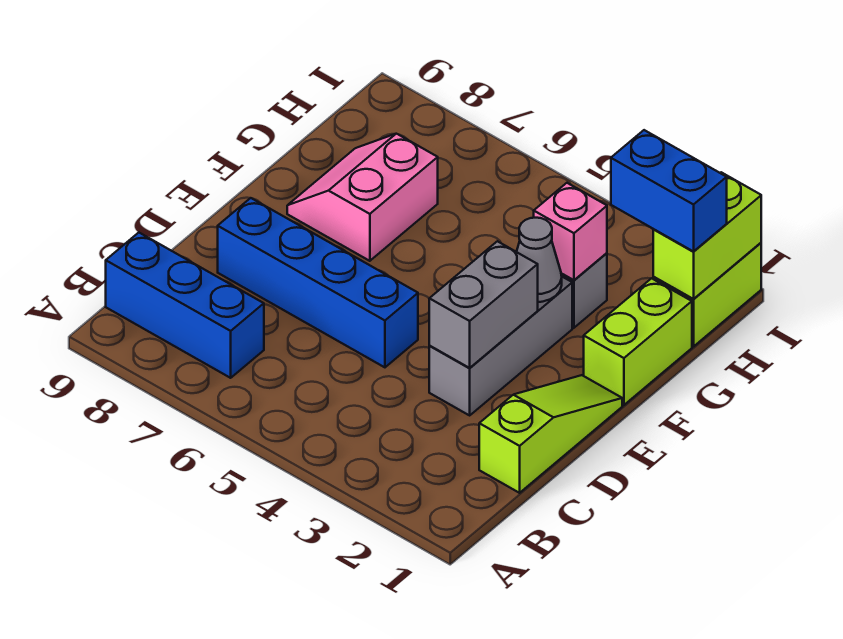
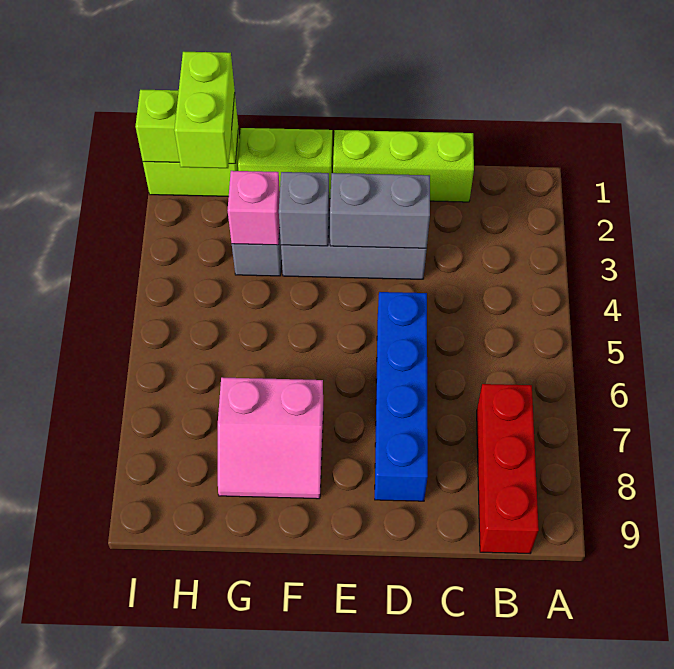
blue 1x3 brick [106,233,264,378] -> red 1x3 brick [477,384,539,553]
lime 1x3 slope [479,375,622,493] -> lime 1x3 brick [333,130,474,202]
grey 1x1 cone [517,218,562,302] -> grey 1x1 brick [279,172,329,246]
blue 1x2 brick [611,130,727,251] -> lime 1x2 brick [174,52,235,168]

